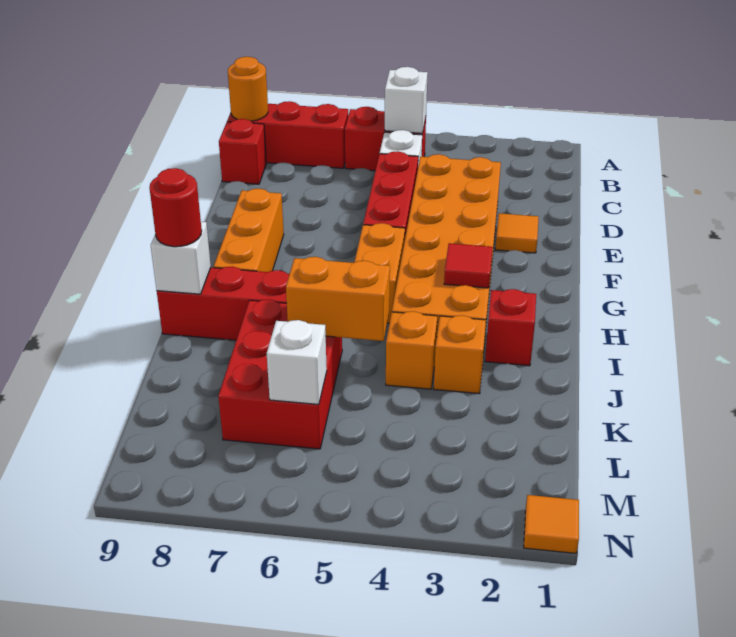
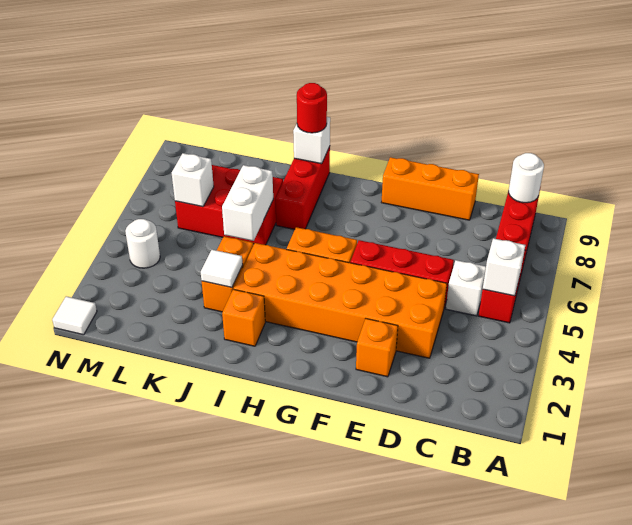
orange 1x1 round brick [228,57,268,121] -> white 1x1 round brick [509,153,544,203]
red 1x1 brick [219,119,266,184] -> none
orange 1x1 tile [495,213,539,253] -> orange 1x1 brick [356,319,398,377]
orange 1x3 brick [214,189,284,272] -> orange 1x3 brick moved to [381,157,479,220]
red 1x1 tile [444,243,493,288] -> none
red 1x1 brick [485,289,536,366] -> orange 1x1 brick [222,289,265,346]
none -> white 1x1 tile [201,250,243,287]
orange 1x2 brick [286,257,390,341] -> white 1x2 brick [222,165,273,241]
none -> white 1x1 round brick [125,219,160,268]
orange 1x1 tile [524,495,579,553] -> white 1x1 tile [52,296,97,335]

